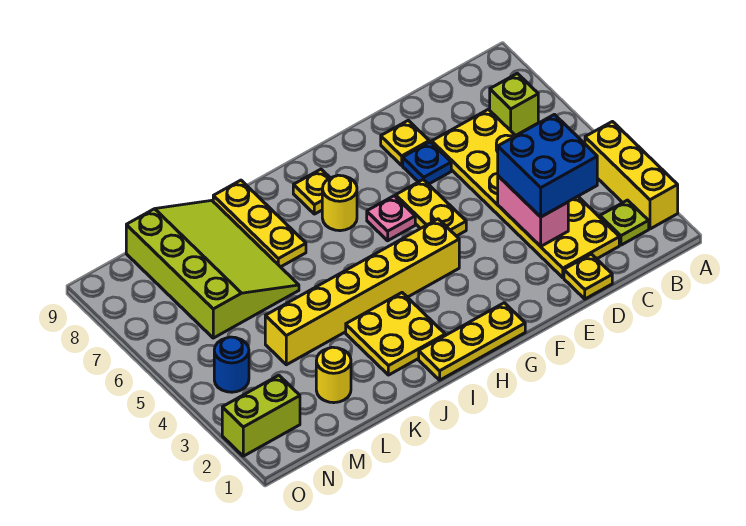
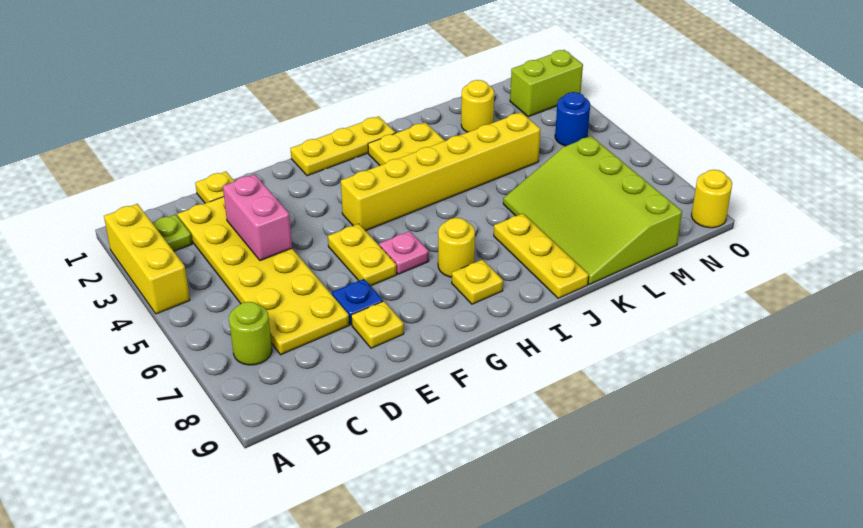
lime 1x1 brick [490,73,538,136] -> lime 1x1 round brick [229,302,272,365]
blue 2x2 brick [498,115,597,217] -> none
none -> yellow 1x1 round brick [691,170,732,228]

